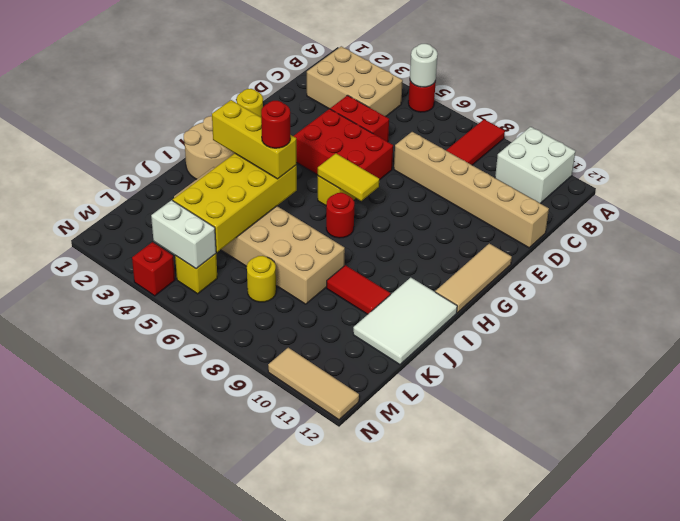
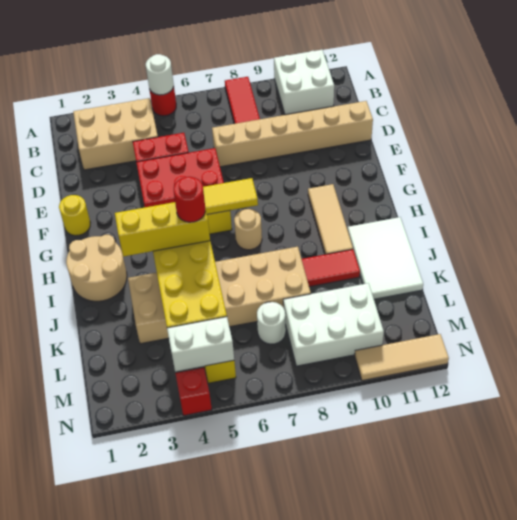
tan 1x3 tile [435,243,512,313] -> tan 1x3 tile moved to [308,184,353,254]
red 1x1 round brick [326,193,354,238] -> tan 1x1 round brick [234,209,262,250]
yellow 1x1 round brick [247,256,276,302] -> white 1x1 round brick [257,302,286,344]
none -> white 2x3 brick [283,283,384,366]

